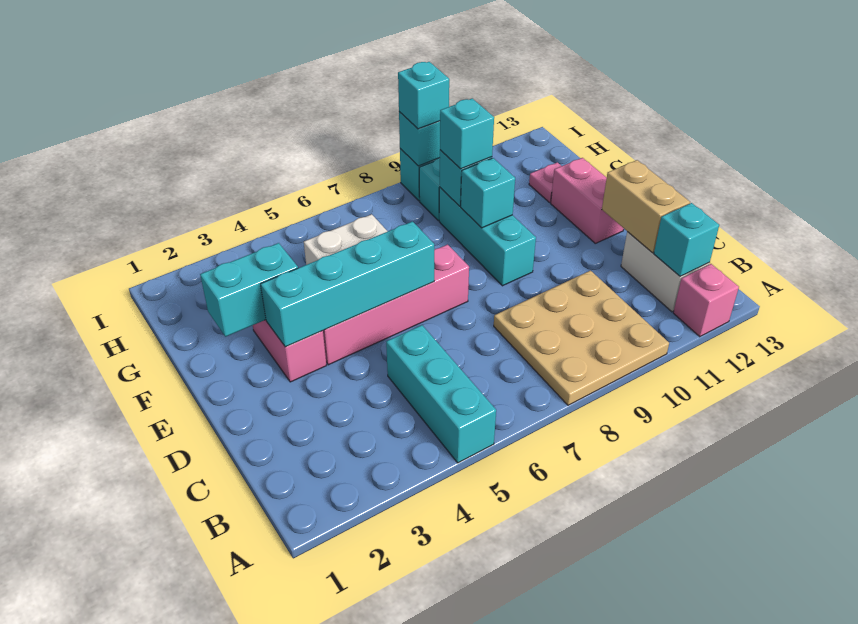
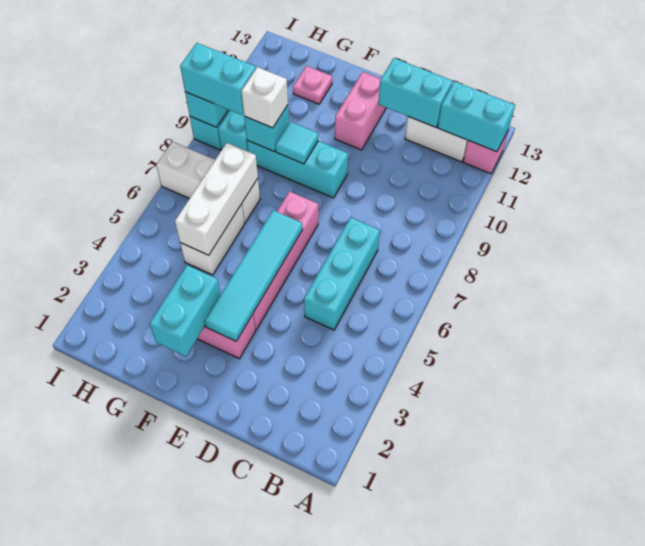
cyan 1x3 brick [386,325,496,463] -> cyan 1x3 brick turned to [304,217,380,330]
tan 3x3 plate [494,271,669,405] -> none
cyan 1x1 brick [654,203,719,276] -> cyan 1x2 brick [438,81,515,152]
tan 1x2 brick [602,160,690,253] -> cyan 1x2 brick [378,58,453,127]
cyan 1x4 brick [261,221,434,347] -> cyan 1x4 tile [205,210,303,341]
pink 1x2 brick [551,158,624,243] -> pink 1x2 brick turned to [335,72,386,150]
cyan 1x1 brick [461,158,515,228] -> cyan 1x1 tile [275,122,318,164]
none -> white 1x3 brick [175,143,258,255]
none -> white 1x3 brick [156,142,260,223]
cyan 1x1 brick [440,98,494,169] -> white 1x1 brick [241,67,288,128]
cyan 1x1 brick [398,62,449,129] -> cyan 1x2 brick [180,43,256,115]

